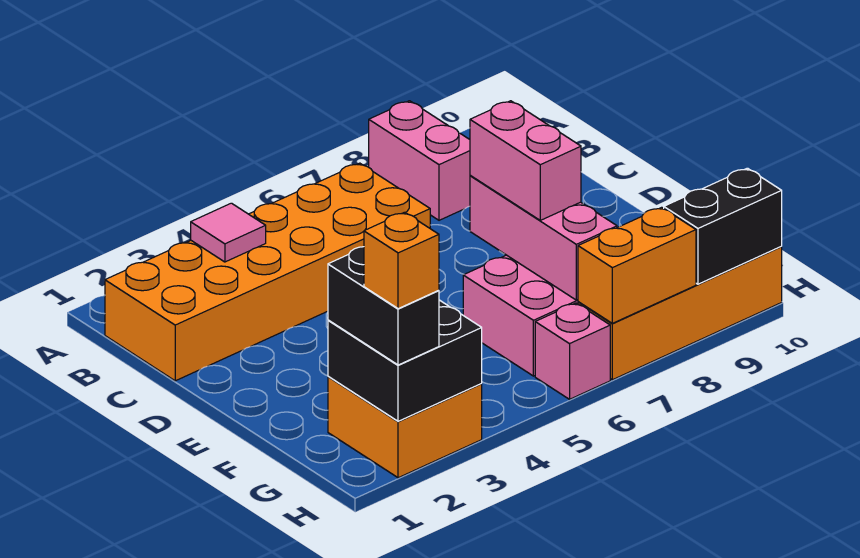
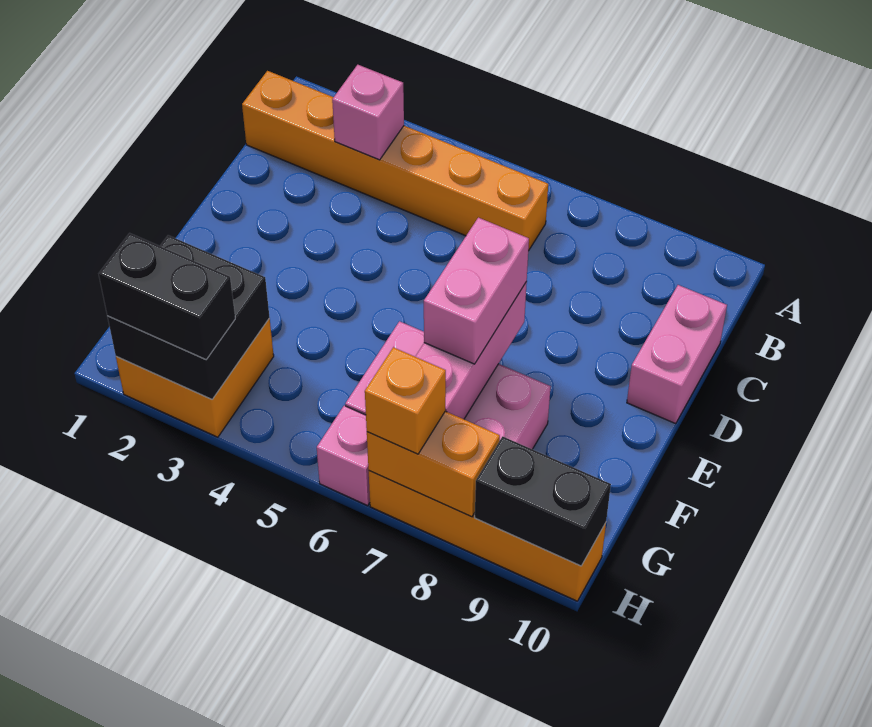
pink 1x2 brick [369,101,470,220] -> pink 1x2 brick moved to [627,285,727,424]
orange 2x6 brick [105,163,430,381] -> orange 1x6 brick [242,71,548,251]
pink 1x1 tile [191,203,266,262] -> pink 1x1 brick [332,65,404,160]
black 1x2 brick [328,247,439,365] -> black 1x2 brick turned to [99,233,235,359]
orange 1x1 brick [364,212,439,309] -> orange 1x1 brick moved to [365,347,446,454]

